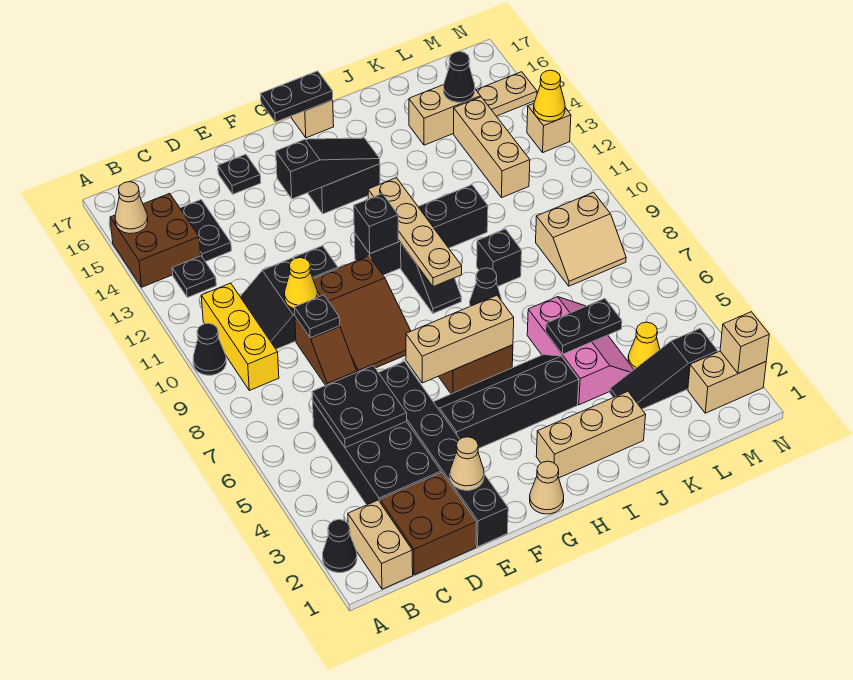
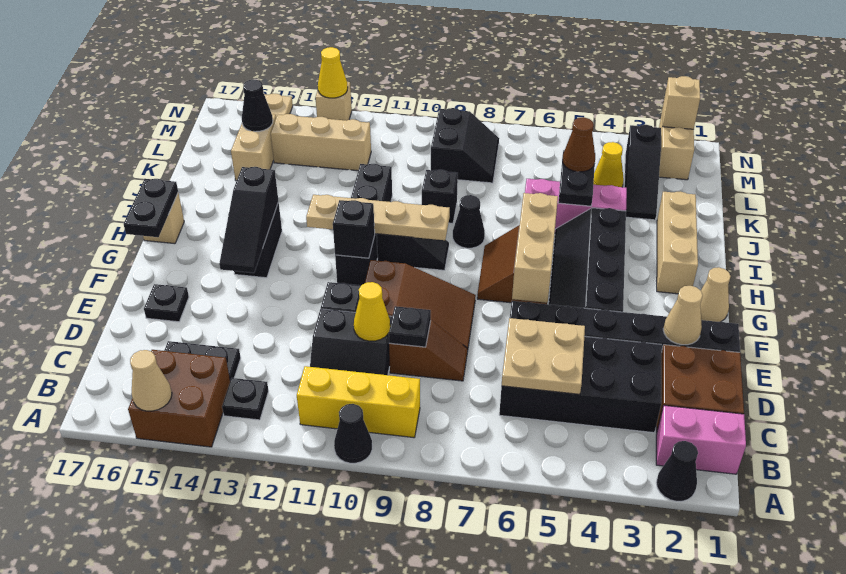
tan 1x2 brick [348,500,413,589] -> pink 1x2 brick [656,405,746,474]
black 2x2 plate [312,366,407,448] -> tan 2x2 plate [502,318,585,394]
black 1x3 slope [276,138,380,199] -> black 1x3 slope turned to [219,167,278,273]
none -> brown 1x1 cone [562,117,595,172]
tan 2x2 slope [536,192,626,286] -> black 2x2 slope [431,108,499,183]

